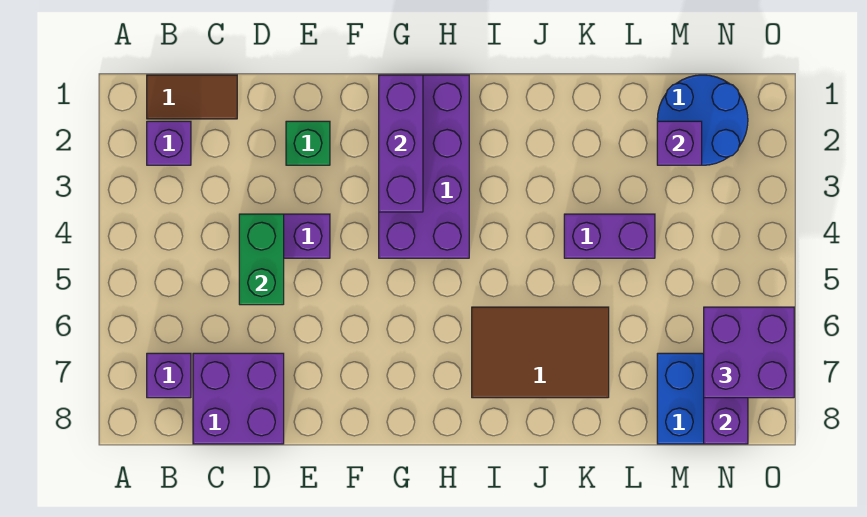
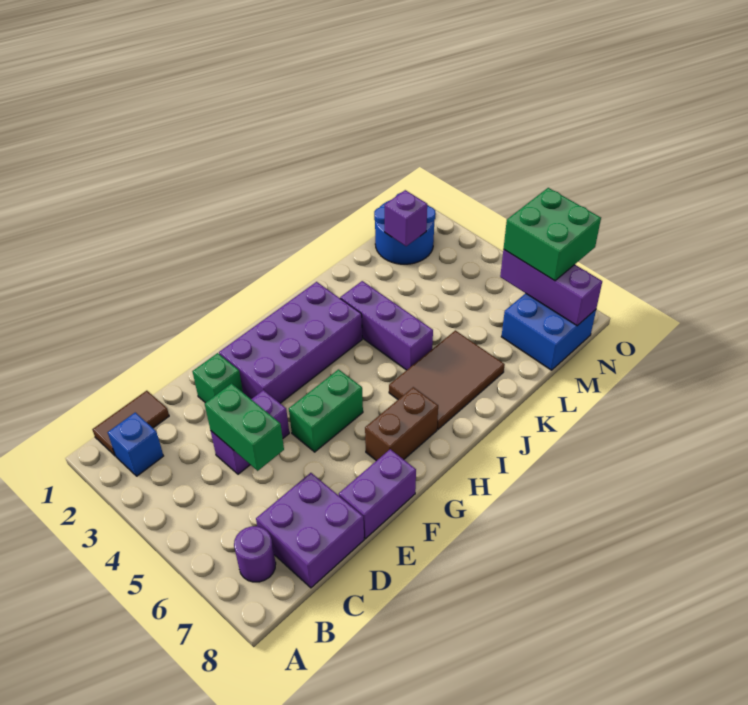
purple 1x1 brick [147,121,191,165] -> blue 1x1 brick [108,413,163,476]
purple 1x1 brick [147,353,191,398] -> purple 1x1 round brick [234,526,276,582]
none -> green 1x2 brick [289,369,363,452]
purple 2x4 brick [379,75,469,258] -> purple 2x4 brick turned to [219,282,362,403]
purple 1x3 brick [379,75,423,212] -> purple 1x3 brick moved to [340,281,433,370]
none -> brown 1x2 brick [365,387,438,461]
purple 1x2 brick [564,214,655,258] -> purple 1x2 brick moved to [339,449,416,539]
purple 2x2 brick [704,307,794,398] -> green 2x2 brick [504,188,601,281]

